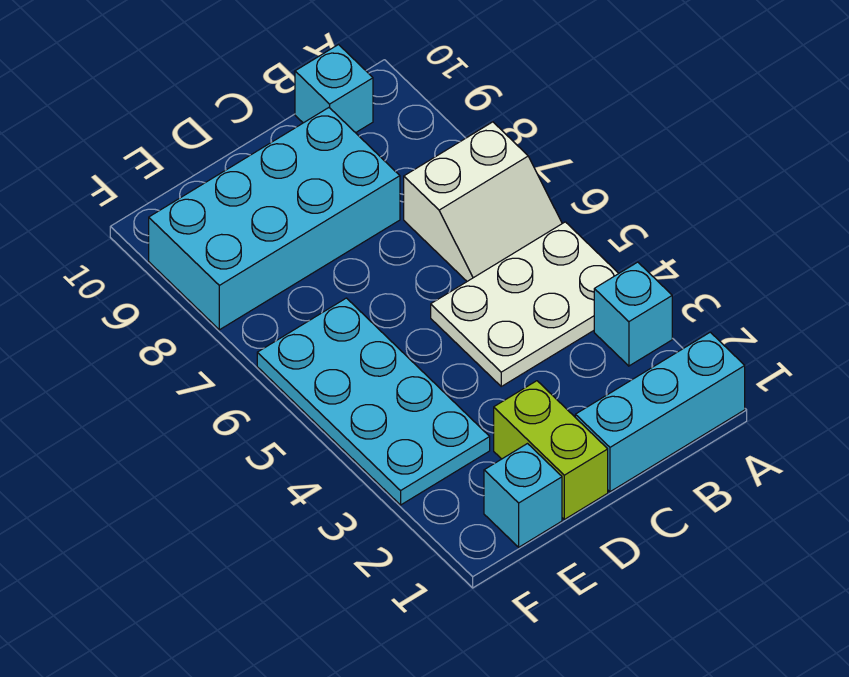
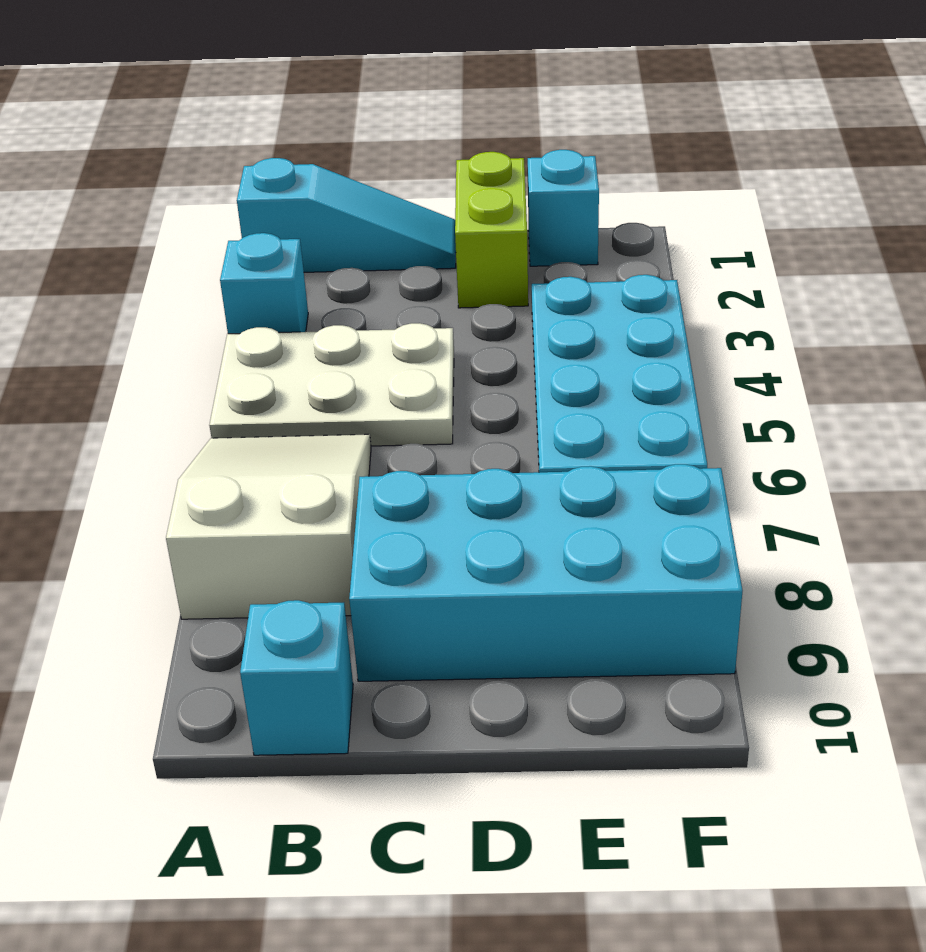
cyan 1x3 brick [575,332,745,492] -> cyan 1x3 slope [237,158,456,272]
white 2x2 slope [404,122,562,281] -> white 2x3 slope [166,434,371,619]

